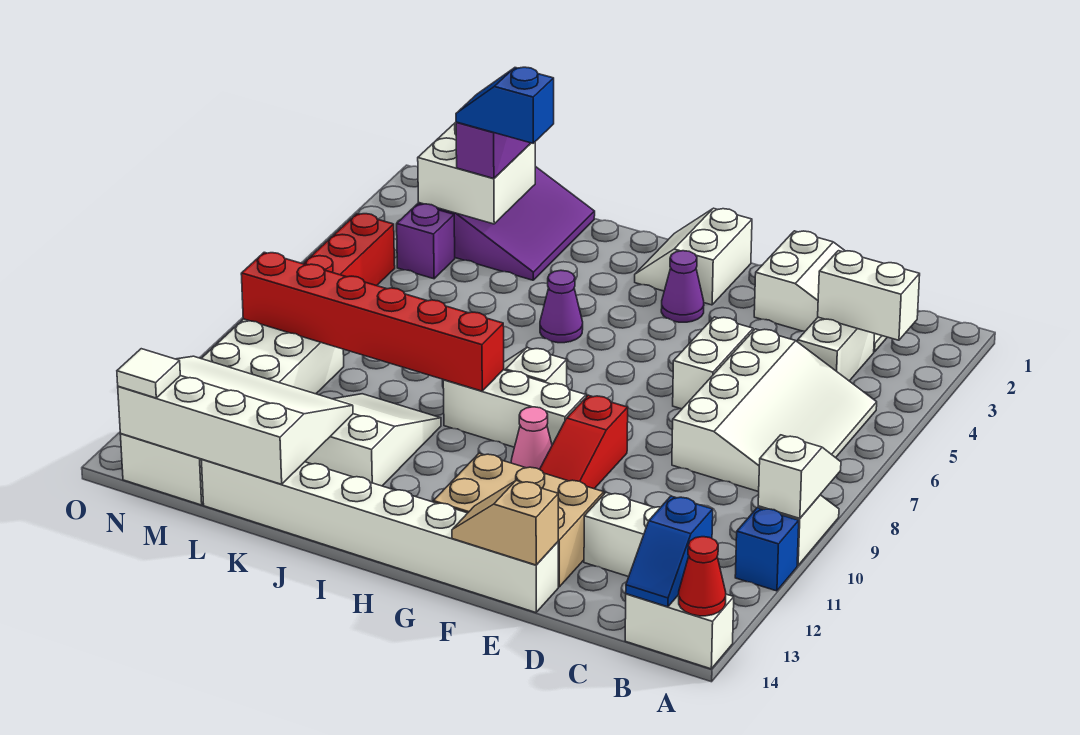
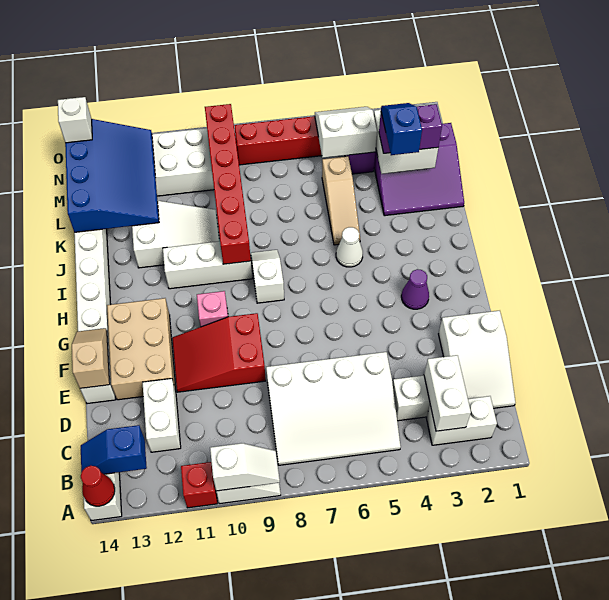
blue 1x1 brick [735,508,799,591] -> red 1x1 brick [181,462,217,508]
white 1x2 brick [673,317,753,409] -> white 1x2 brick moved to [427,396,497,445]
red 1x3 slope [540,395,628,489] -> red 2x3 slope [172,313,266,392]
white 2x2 slope [635,208,752,305] -> white 2x2 slope moved to [315,107,377,158]
white 1x3 brick [443,370,586,447] -> white 1x3 brick turned to [163,241,252,289]
pink 1x1 cone [511,407,552,469] -> pink 1x1 brick [197,291,228,327]
purple 1x1 cone [540,270,583,343] -> white 1x1 cone [336,227,363,267]
none -> tan 1x3 slope [322,156,360,245]
white 3x4 slope [118,356,353,484] -> blue 3x4 slope [65,119,159,232]
white 1x1 tile [117,349,180,398] -> white 1x1 brick [58,97,92,143]

